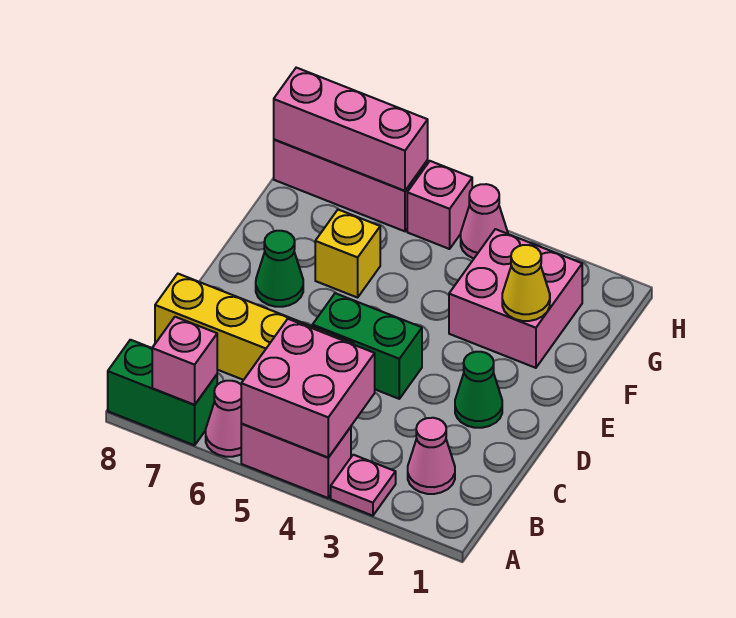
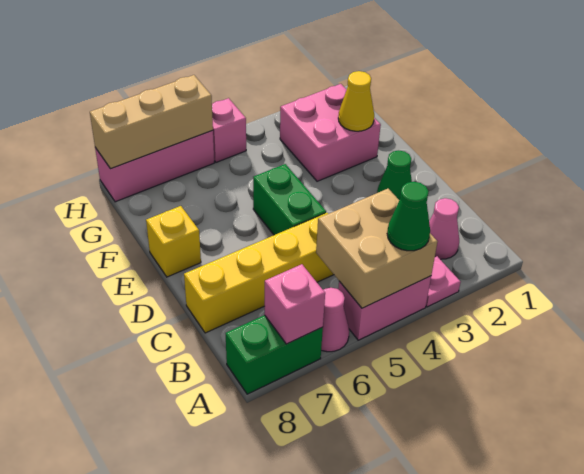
pink 2x2 brick [241,319,375,457] -> tan 2x2 brick [316,189,438,308]
green 1x2 brick [312,293,422,399] -> green 1x2 brick turned to [253,164,326,235]
green 1x1 cone [256,231,303,307] -> green 1x1 cone moved to [387,182,430,251]
yellow 1x1 brick [315,210,380,298] -> yellow 1x1 brick moved to [146,206,201,277]
pink 1x1 cone [461,184,508,259] -> none
pink 1x3 brick [274,68,428,191] -> tan 1x3 brick [90,75,213,169]

